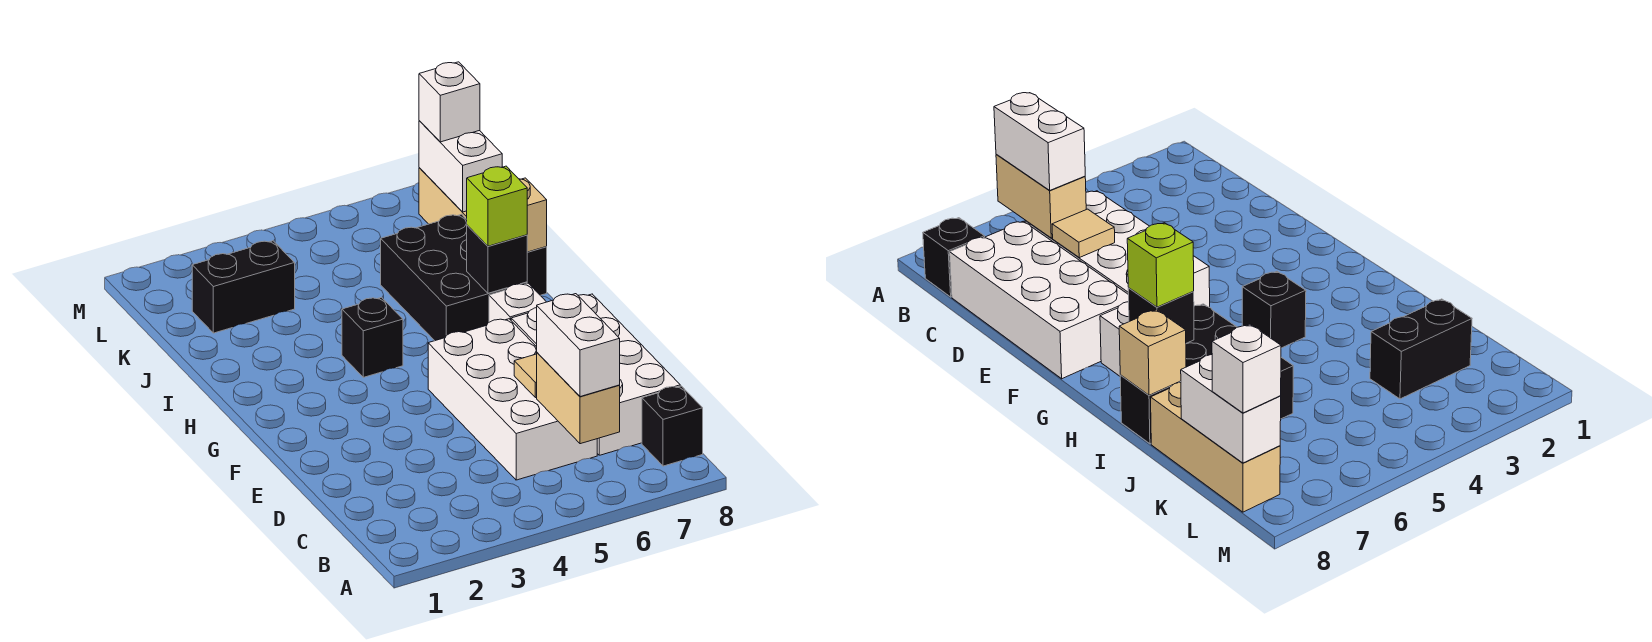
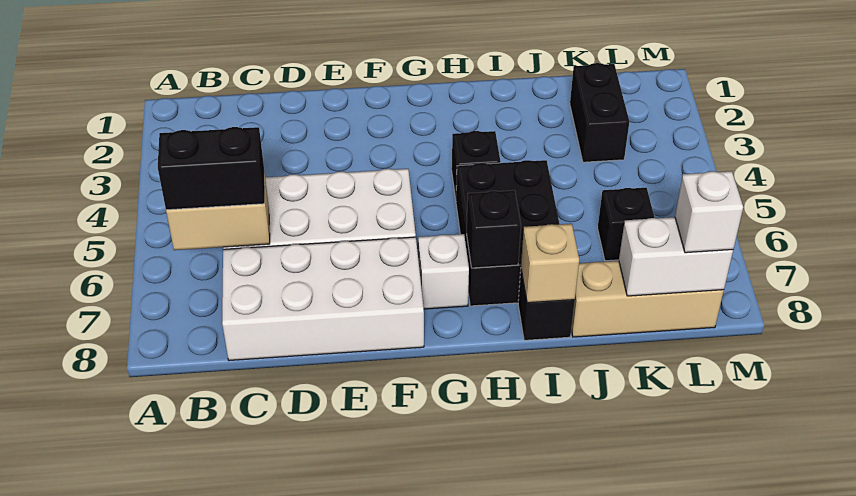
white 1x2 brick [537,294,620,397] -> black 1x2 brick [158,127,265,210]
black 1x1 brick [642,386,703,466] -> black 1x1 brick moved to [598,188,655,261]
tan 1x1 tile [514,354,537,398] -> none
black 2x3 brick [381,214,527,341] -> black 2x3 brick turned to [456,160,559,306]
lime 1x1 brick [467,166,527,246] -> none

